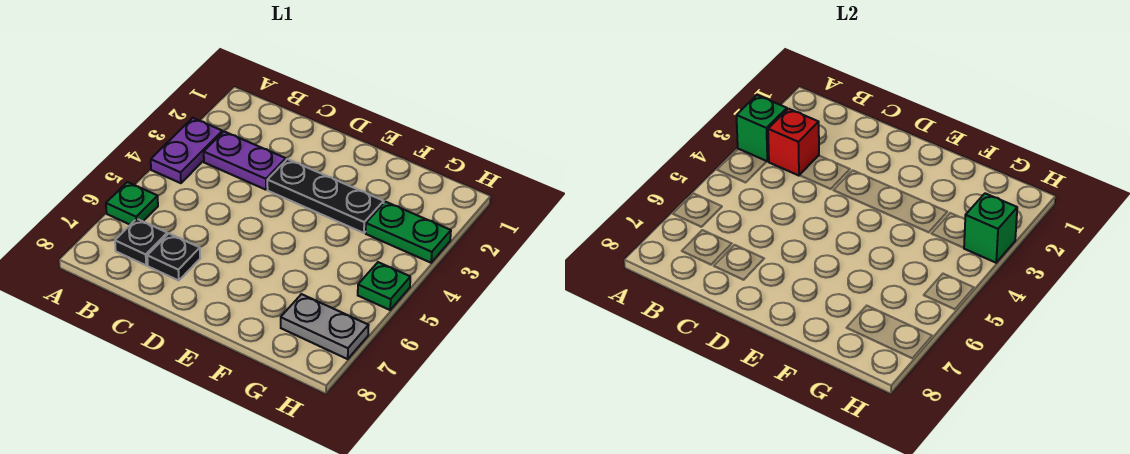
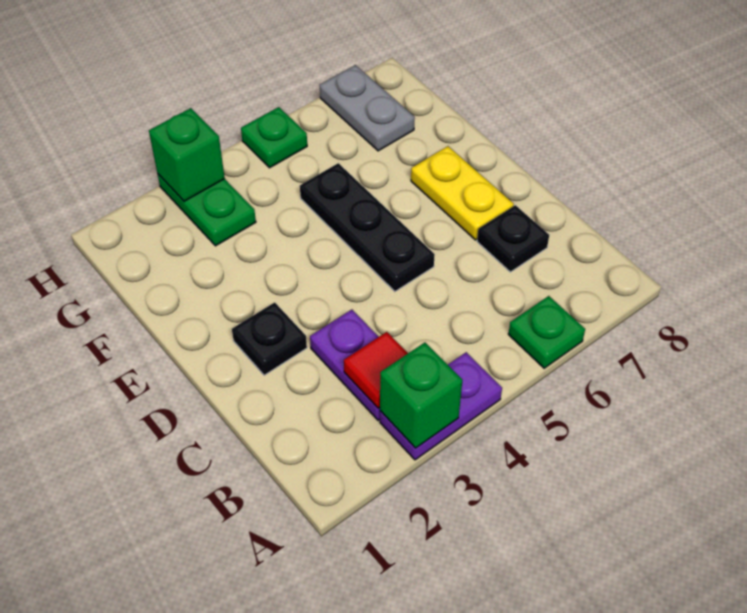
red 1x1 brick [768,109,819,176] -> red 1x1 tile [344,332,408,408]
black 1x1 plate [115,219,167,265] -> black 1x1 plate moved to [232,302,307,375]
black 1x3 plate [267,159,384,233] -> black 1x3 plate moved to [300,163,435,291]
none -> yellow 1x2 plate [411,146,514,240]

